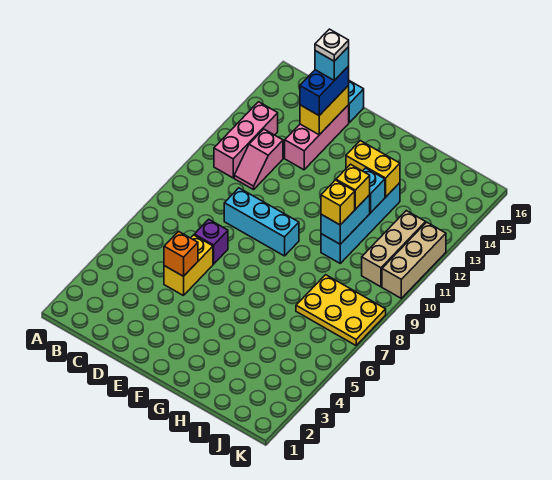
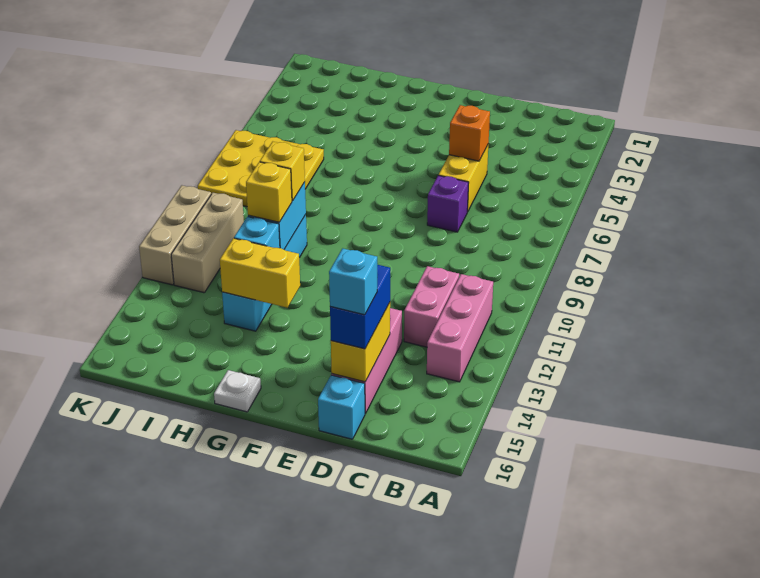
pink 1x2 slope [234,129,283,190] -> pink 1x2 brick [404,266,459,347]
cyan 1x3 brick [224,188,299,256] -> none
white 1x1 plate [315,29,349,61] -> white 1x1 plate moved to [214,370,261,412]
yellow 2x3 plate [296,275,386,345] -> yellow 3x3 plate [198,130,324,207]

